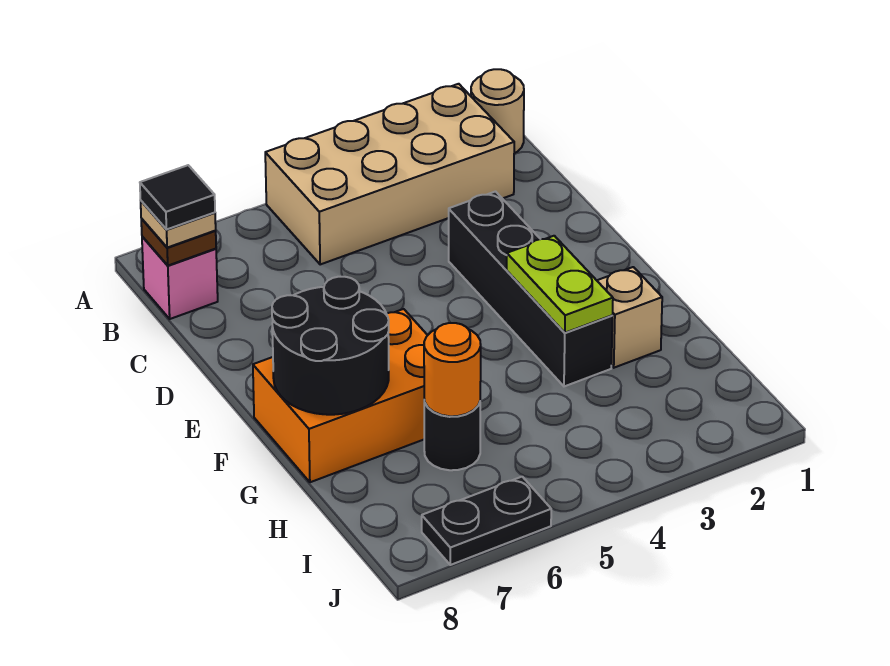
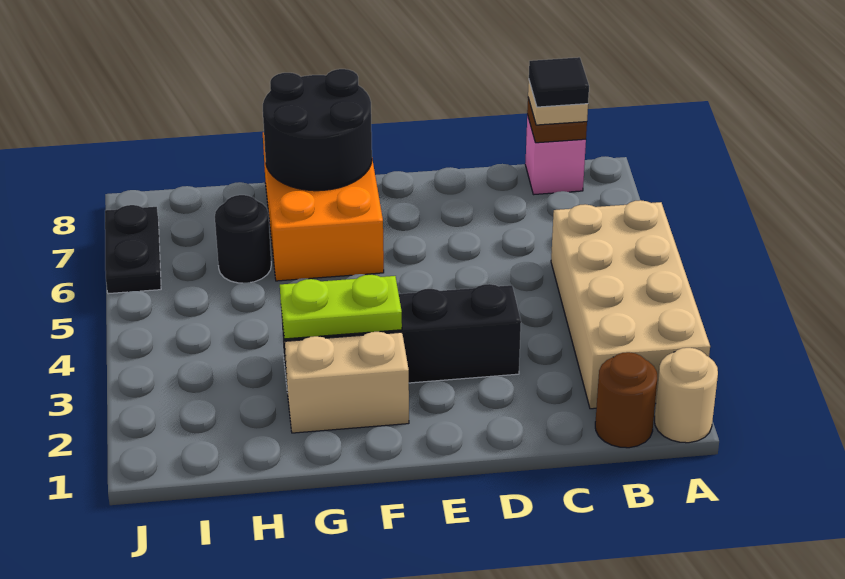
none -> brown 1x1 round brick [595,352,657,448]
tan 1x1 brick [597,267,662,368] -> tan 1x2 brick [285,332,409,433]
orange 1x1 round brick [424,323,481,416] -> none

